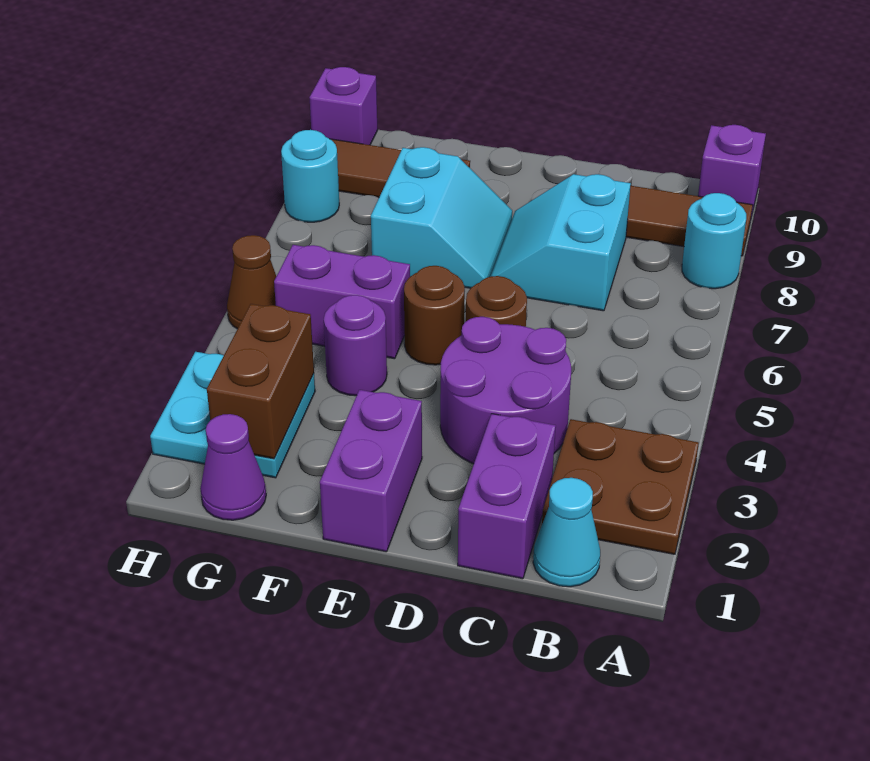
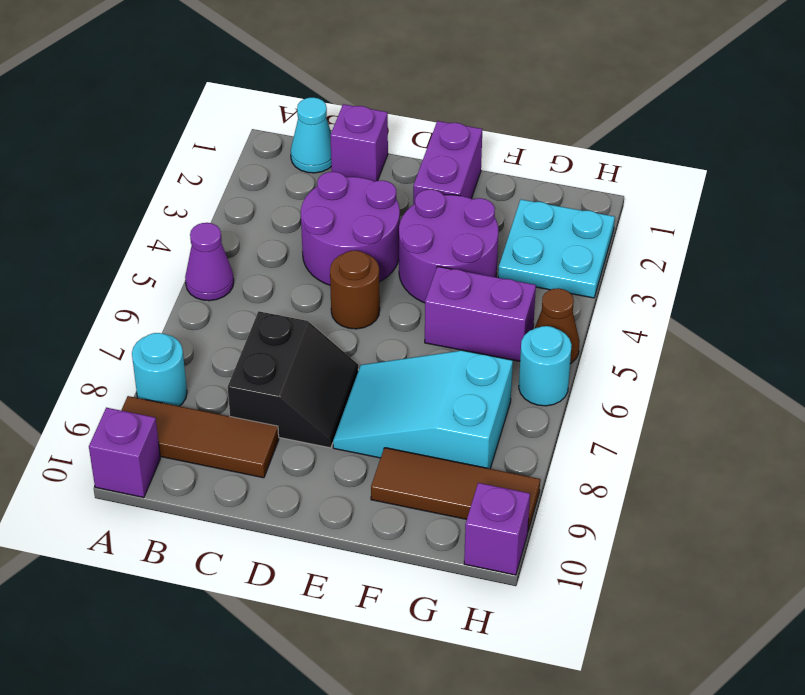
brown 2x2 plate [542,419,699,554] -> none
purple 1x2 brick [458,414,556,579] -> purple 1x1 brick [330,104,388,181]
cyan 2x2 slope [490,174,631,311] -> black 2x2 slope [228,311,358,448]
brown 1x1 round brick [404,266,465,365] -> none
cyan 2x2 slope [371,147,512,288] -> cyan 2x3 slope [333,351,513,469]
purple 1x1 round brick [324,295,387,396] -> purple 2x2 round brick [399,189,498,303]
purple 1x1 cone [200,414,266,520] -> purple 1x1 cone moved to [185,223,234,301]
brown 1x2 brick [207,304,314,459] -> none
cyan 1x1 round brick [281,130,339,222] -> cyan 1x1 round brick moved to [519,326,572,406]

